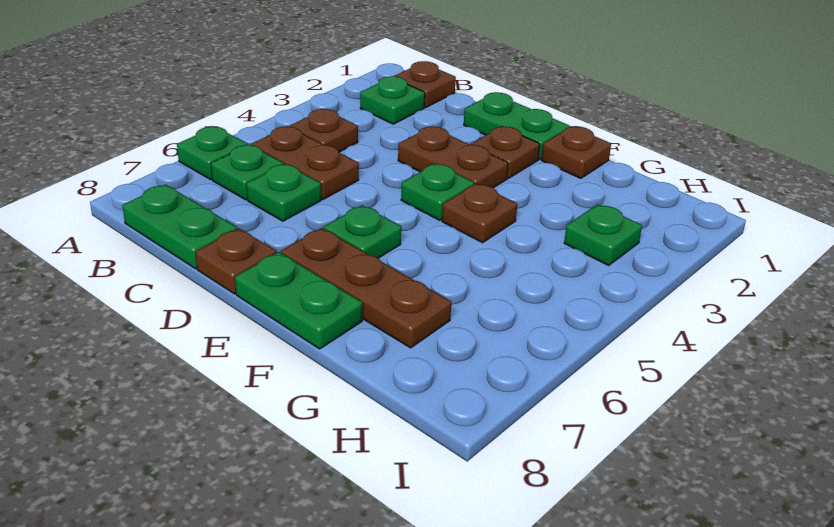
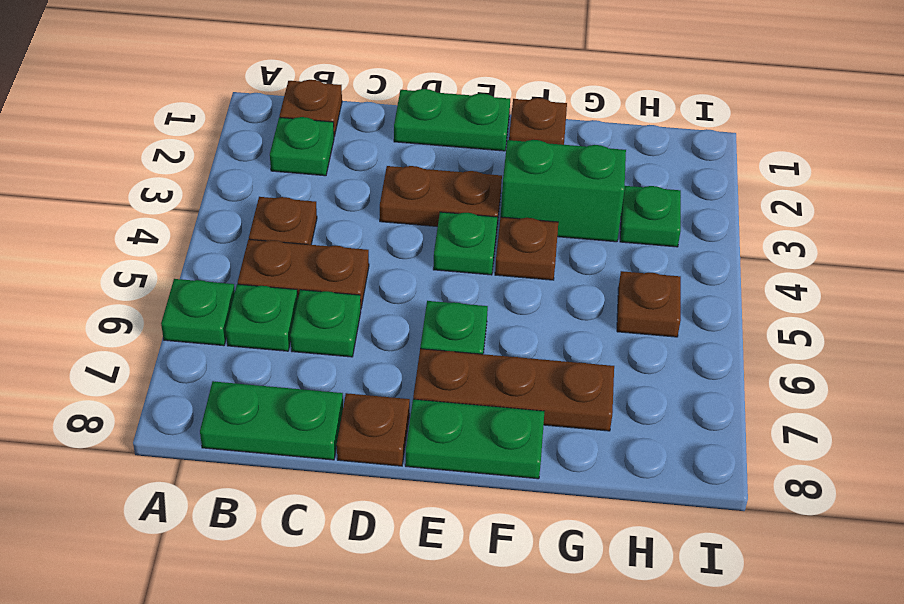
brown 1x1 plate [471,126,540,179] -> brown 1x1 plate moved to [617,271,681,337]
none -> green 1x2 brick [501,140,626,242]

